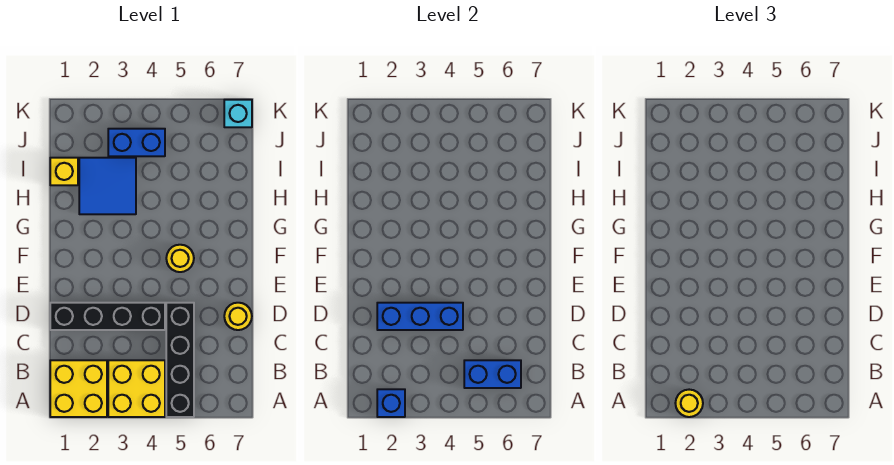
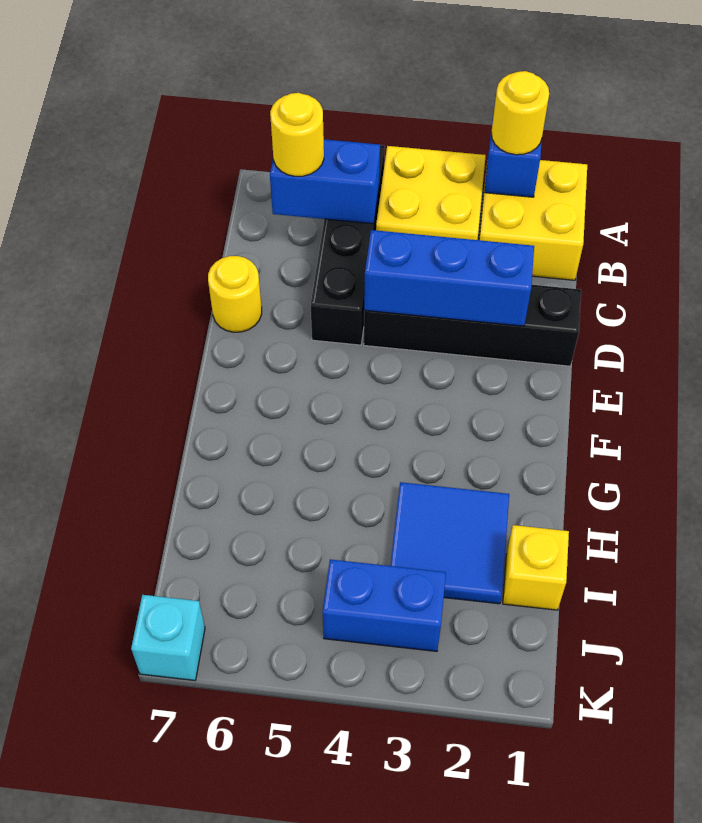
yellow 1x1 round brick [166,245,194,272] -> yellow 1x1 round brick moved to [270,93,324,176]

